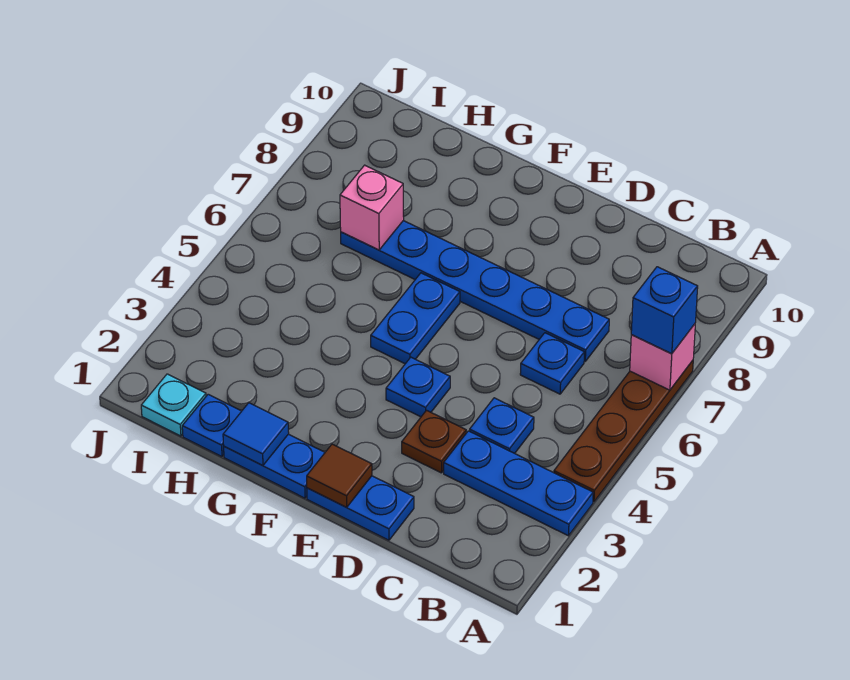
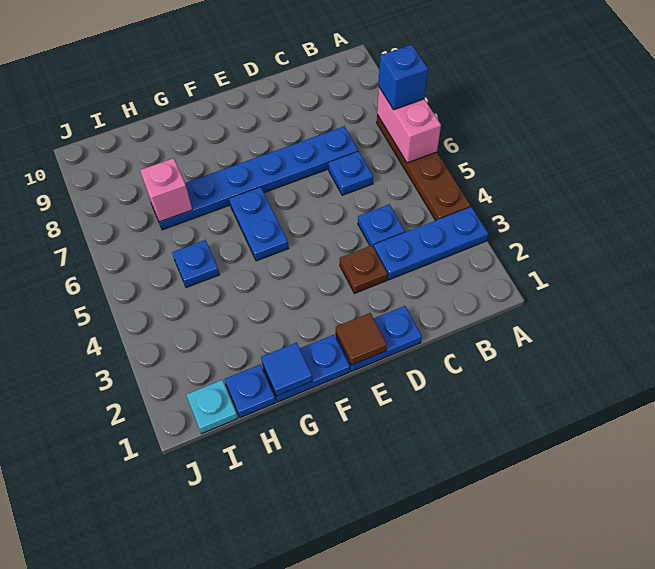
pink 1x1 brick [630,324,695,390] -> pink 1x2 brick [377,87,441,163]
blue 1x1 plate [386,357,450,417] -> blue 1x1 plate moved to [172,240,220,288]

